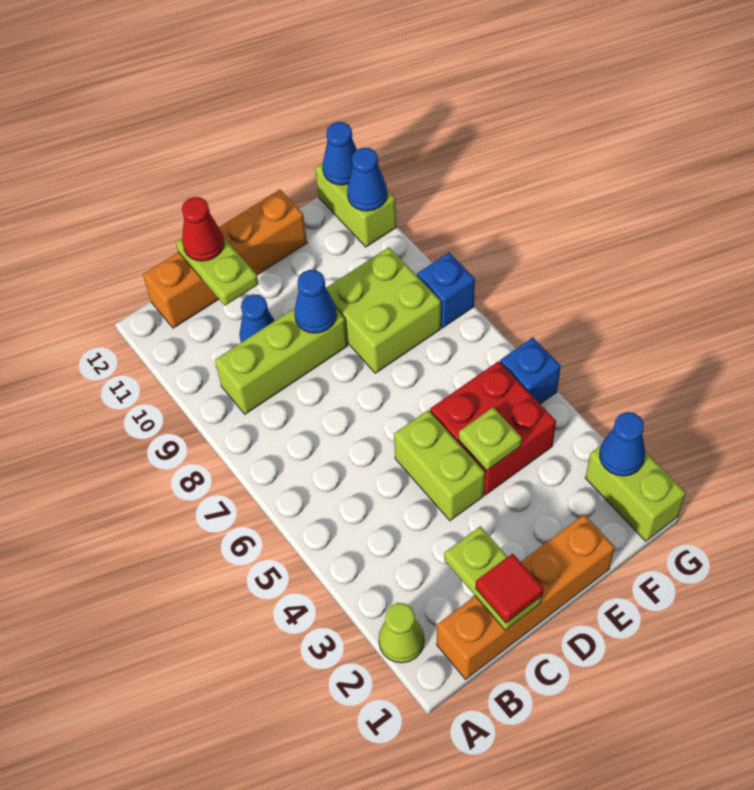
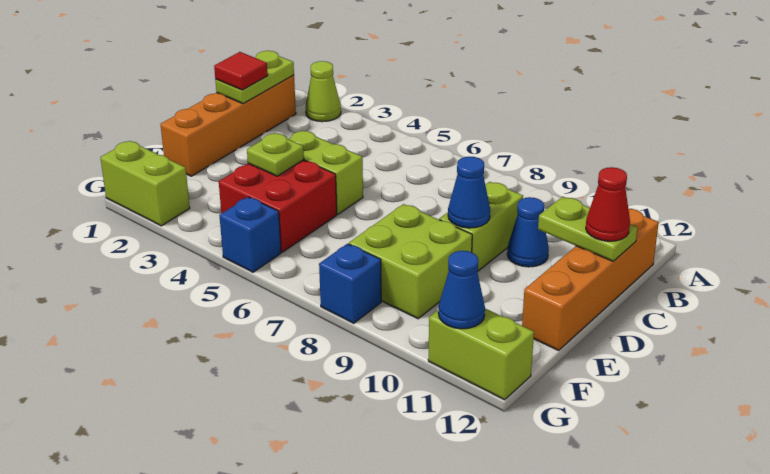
lime 1x3 brick [215,308,348,414] -> lime 1x2 brick [439,182,523,272]
lime 1x2 plate [444,526,542,630] -> lime 1x2 plate turned to [215,51,294,104]
blue 1x1 cone [600,412,645,476] -> none
blue 1x1 cone [322,122,357,185] -> none

